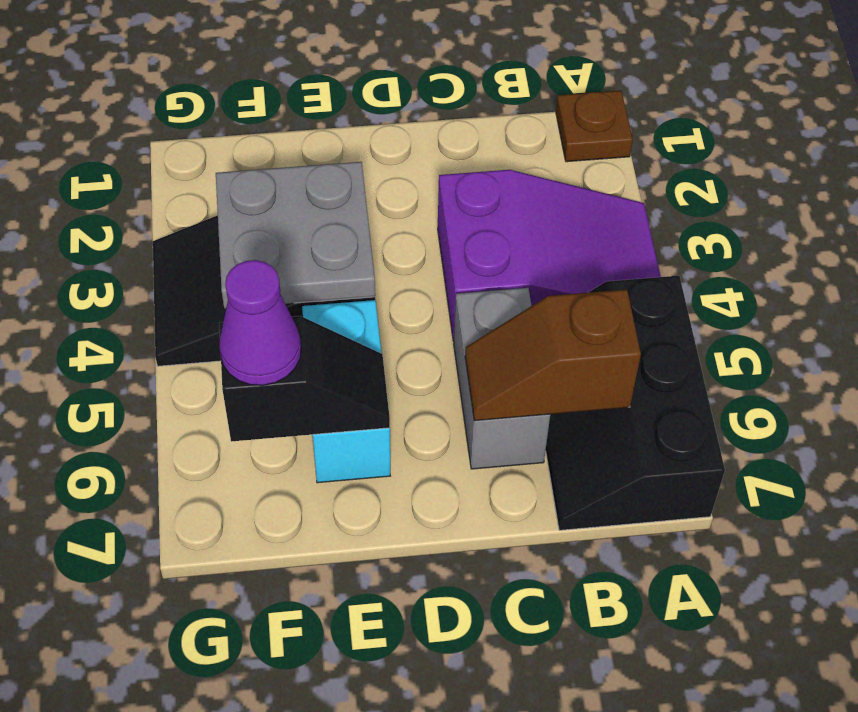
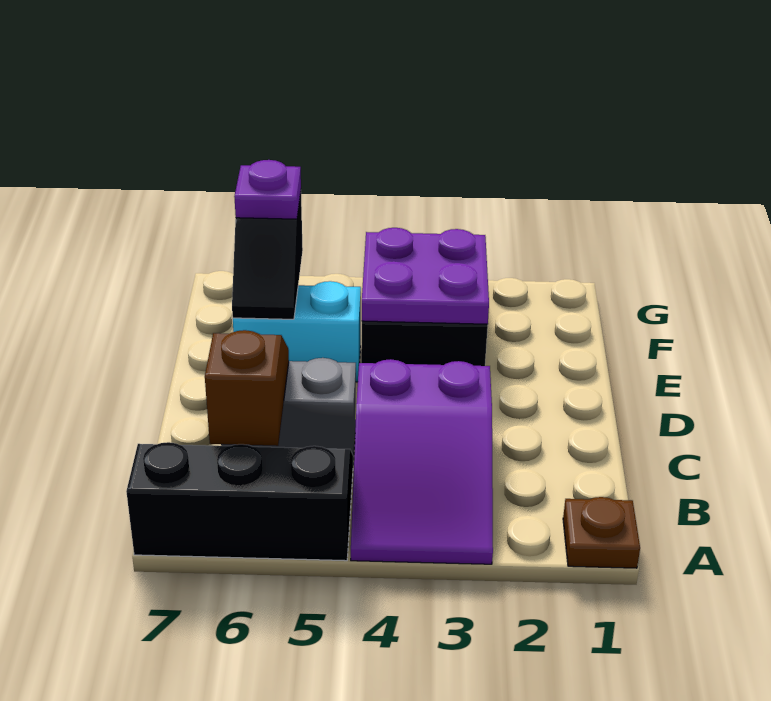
grey 2x2 plate [216,162,375,309] -> purple 2x2 plate [362,228,489,324]
purple 1x1 cone [219,260,301,385] -> purple 1x1 plate [234,160,301,219]

